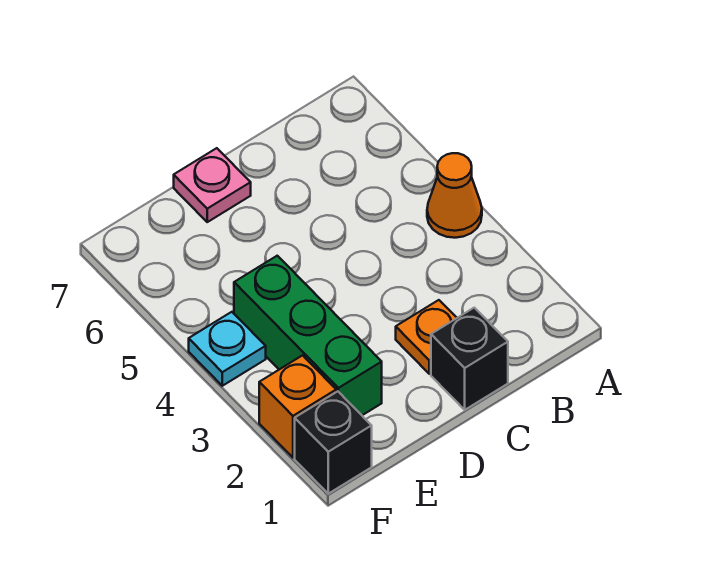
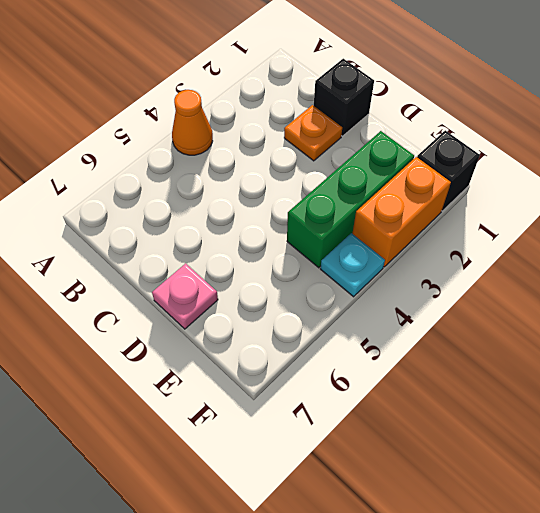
orange 1x1 brick [259,355,336,458] -> orange 1x2 brick [352,157,451,267]

